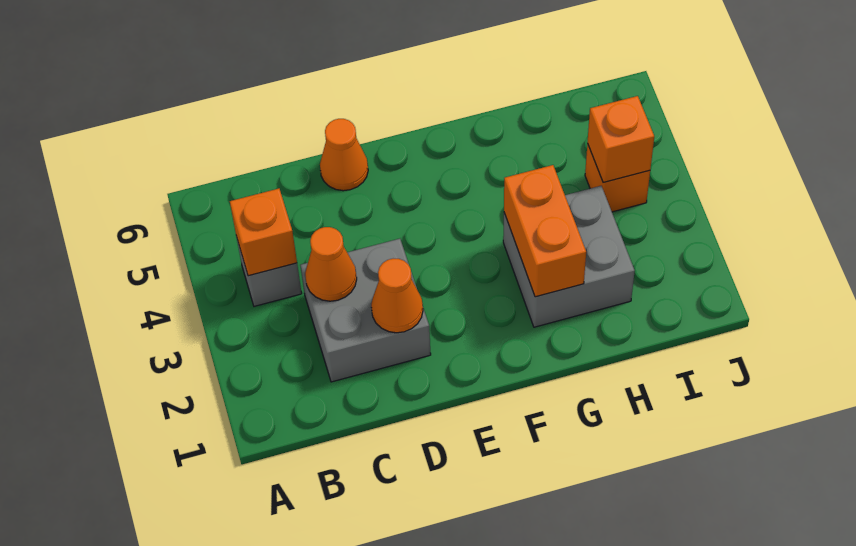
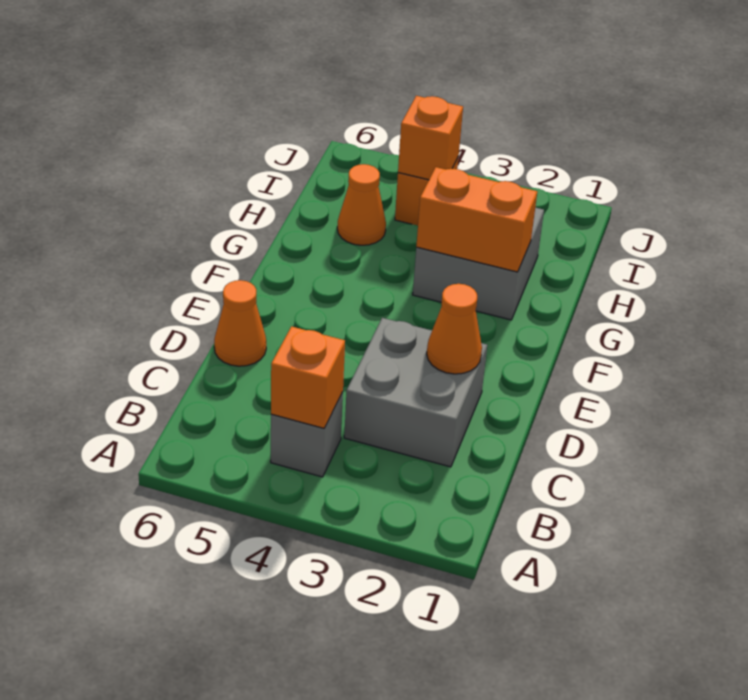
orange 1x1 cone [305,227,357,301] -> orange 1x1 cone moved to [337,164,386,245]

